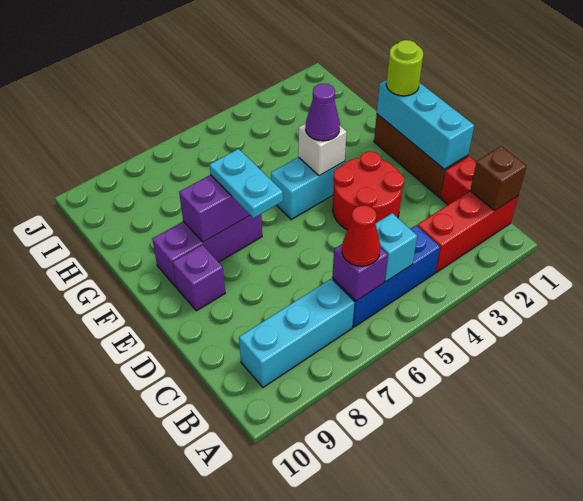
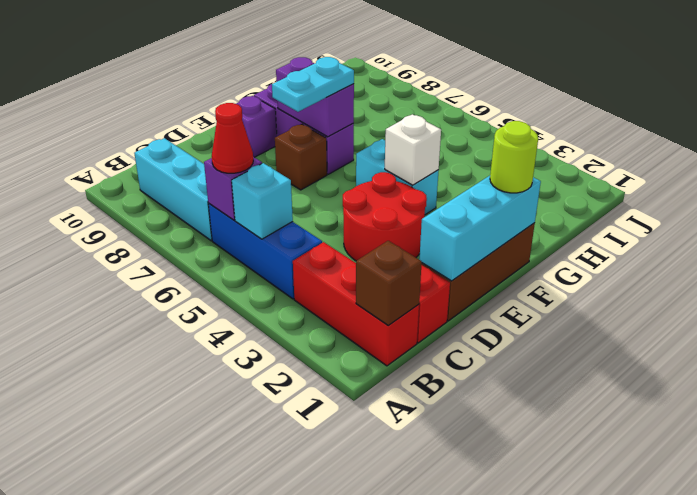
none -> brown 1x1 brick [275,124,327,190]
purple 1x1 cone [306,83,340,141] -> none

